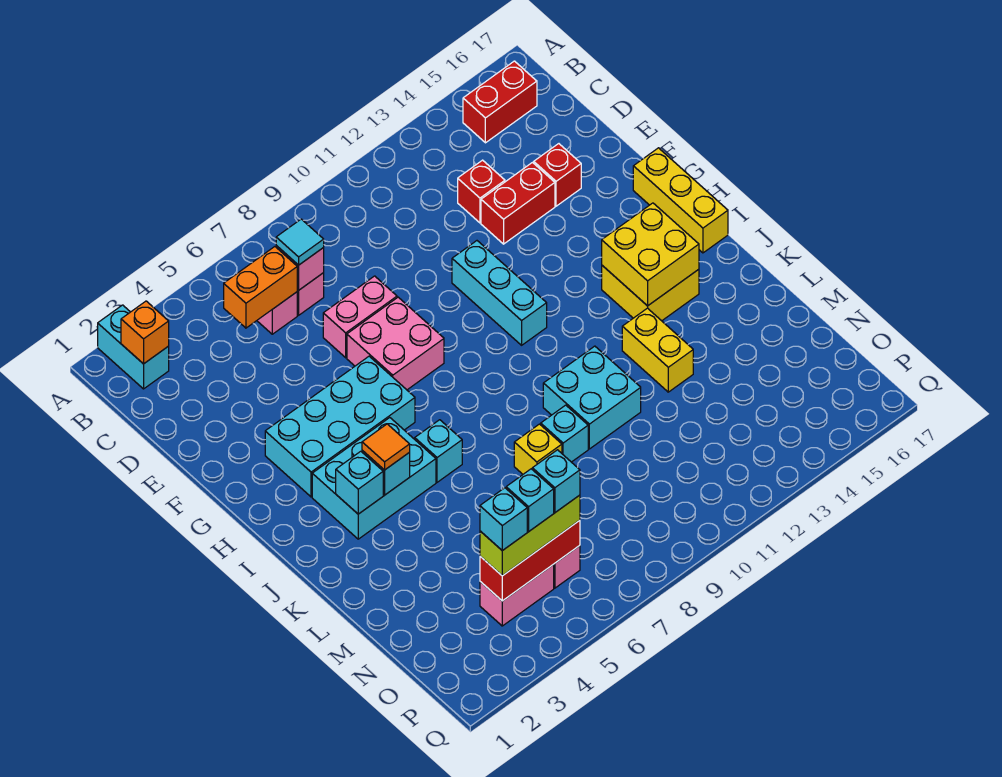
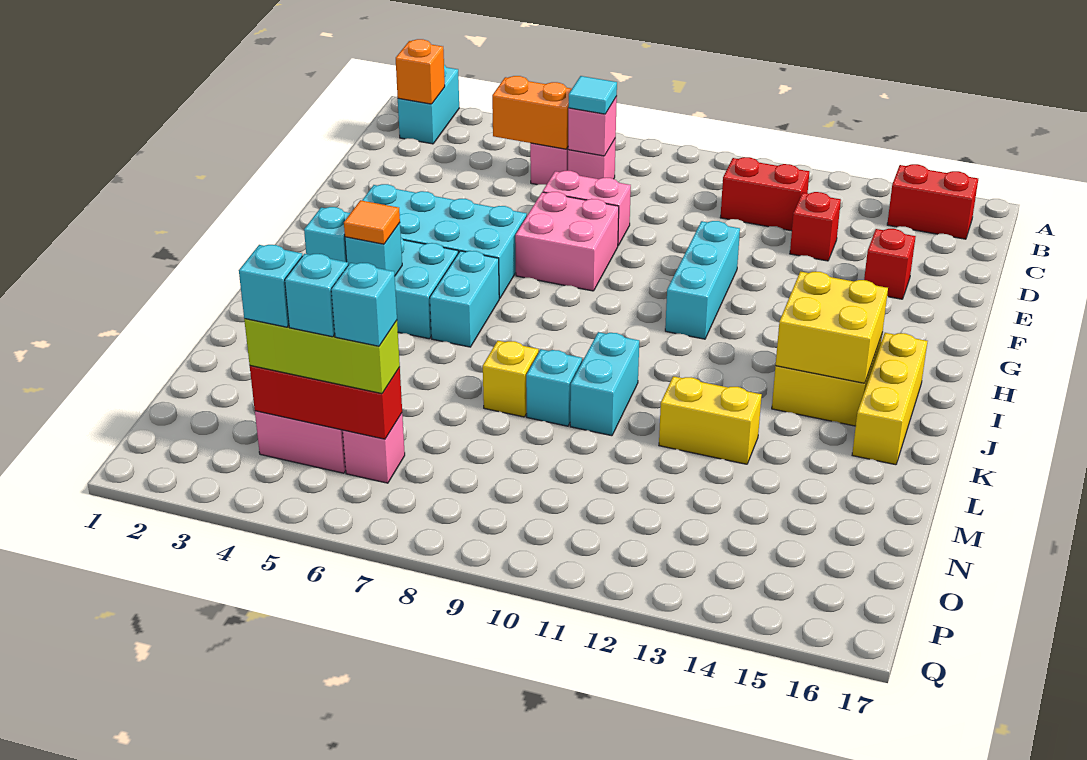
red 1x2 brick [481,163,555,244] -> red 1x2 brick moved to [720,157,809,231]
yellow 1x3 brick [633,148,728,253] -> yellow 1x3 brick moved to [852,333,927,465]
cyan 1x1 brick [415,420,462,482] -> cyan 1x2 brick [430,251,499,347]
cyan 2x2 brick [543,346,641,449] -> cyan 1x2 brick [570,332,639,436]
yellow 1x2 brick [622,308,693,392] -> yellow 1x2 brick turned to [659,376,762,464]

